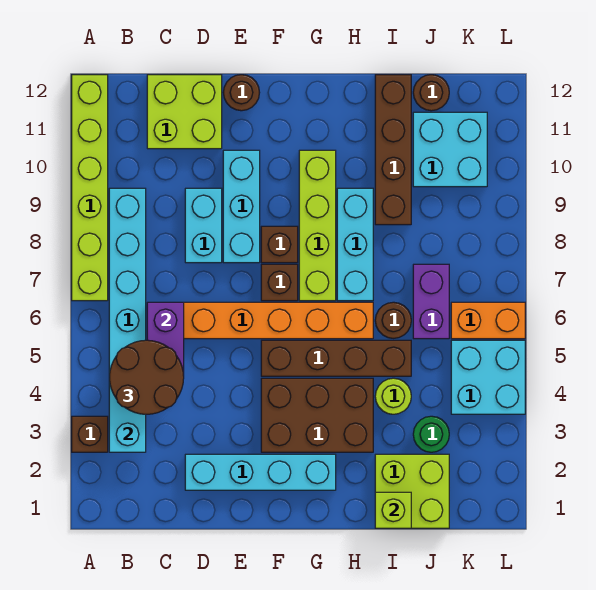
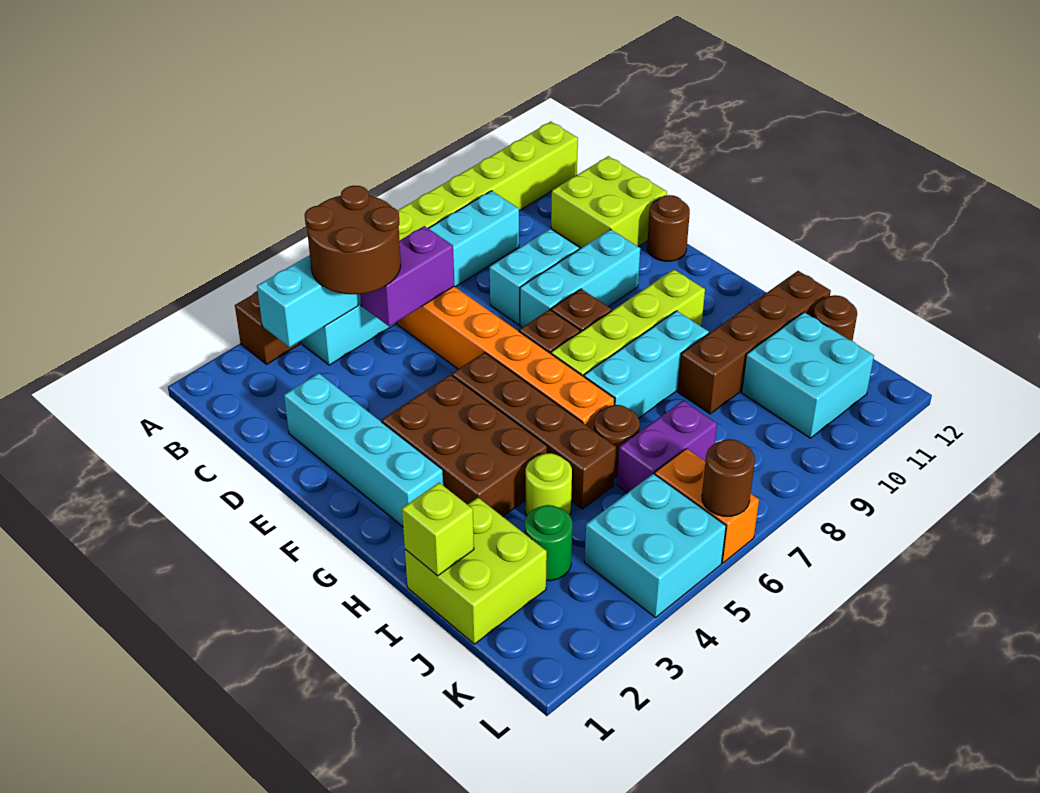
none -> brown 1x1 round brick [702,439,755,516]

